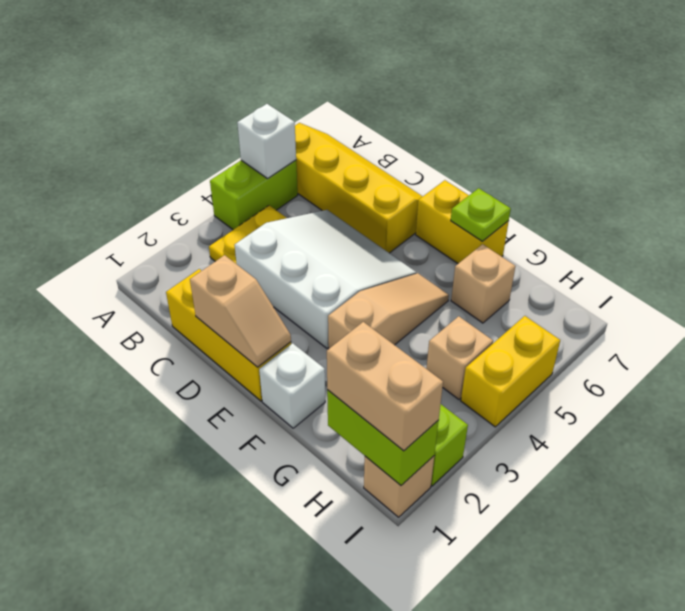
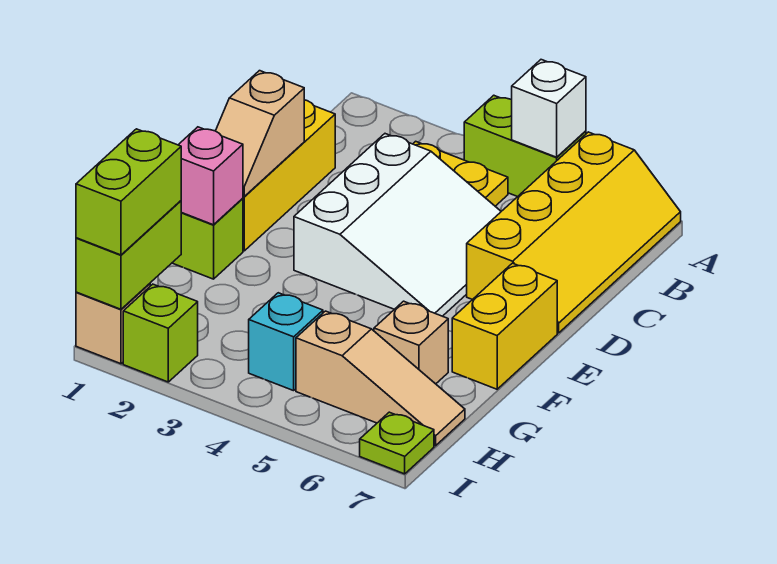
white 1x1 brick [259,343,325,428] -> lime 1x1 brick [172,199,243,279]
none -> pink 1x1 brick [179,127,243,225]
tan 1x3 slope [328,273,449,348] -> tan 1x3 slope moved to [296,311,465,446]
lime 1x1 plate [451,188,511,241] -> lime 1x1 plate moved to [360,412,434,474]
tan 1x2 brick [327,322,443,451] -> lime 1x2 brick [76,129,181,255]
tan 1x1 brick [426,316,493,400] -> cyan 1x1 brick [249,293,323,391]
yellow 1x2 brick [461,316,560,427] -> none

